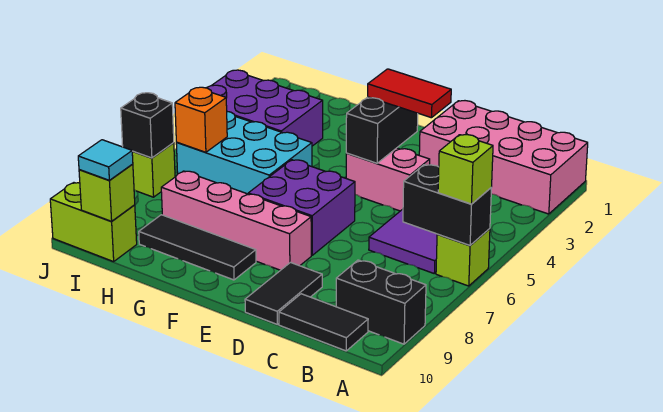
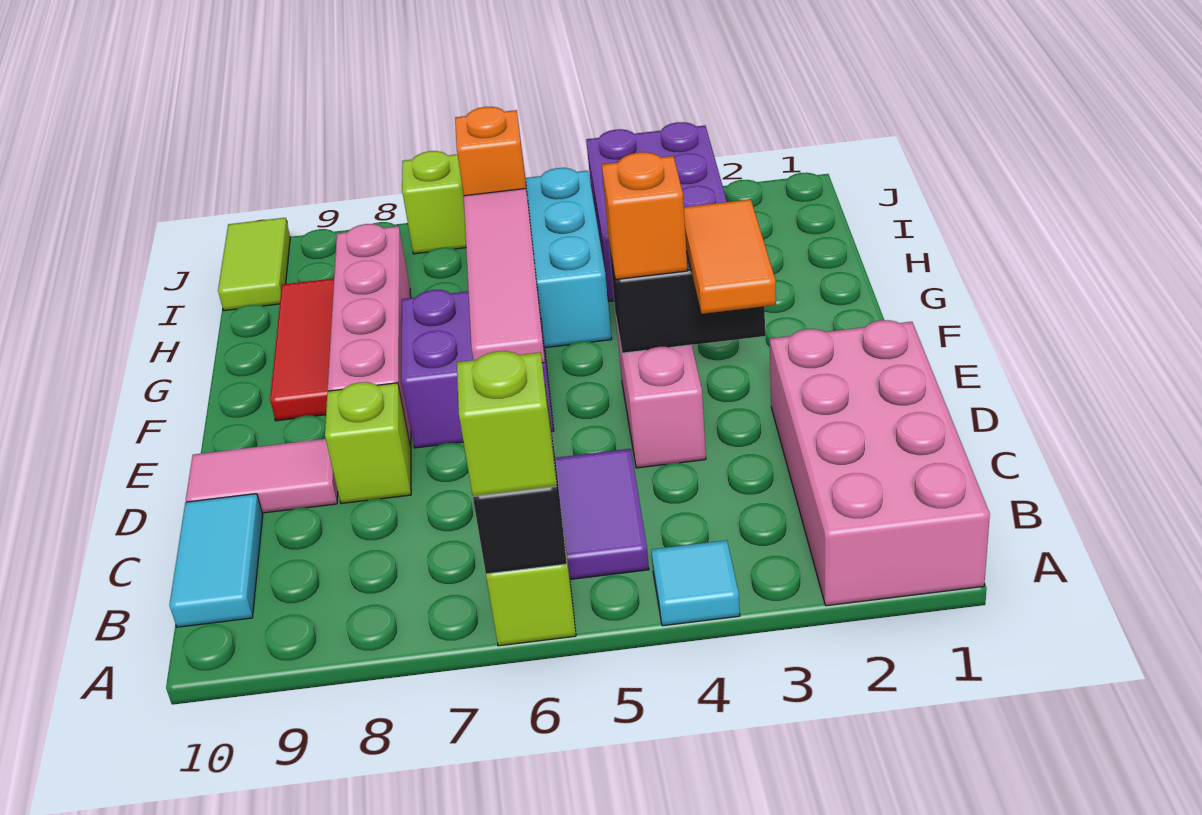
black 1x2 brick [336,260,426,344] -> none
black 1x2 tile [279,294,368,351] -> cyan 1x2 tile [169,494,263,627]
red 1x2 tile [368,69,451,118] -> orange 1x2 tile [684,199,776,314]
black 1x2 tile [245,263,322,324] -> pink 1x2 tile [186,439,338,513]
none -> orange 1x1 brick [602,152,688,280]
none -> pink 1x4 tile [464,188,545,363]
black 1x3 tile [139,215,256,280] -> red 1x3 tile [270,278,334,421]
lime 1x2 brick [50,183,137,262] -> lime 1x2 tile [218,218,290,311]
lime 1x1 brick [79,164,135,221] -> lime 1x1 brick moved to [325,382,411,504]
cyan 1x1 tile [78,140,133,180] -> cyan 1x1 tile moved to [651,540,740,626]
black 1x1 brick [121,93,174,158] -> none

